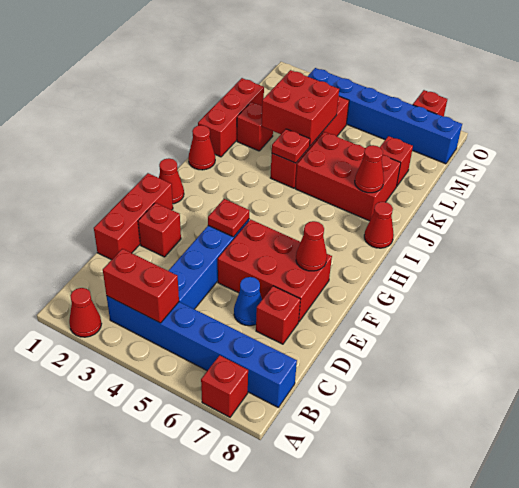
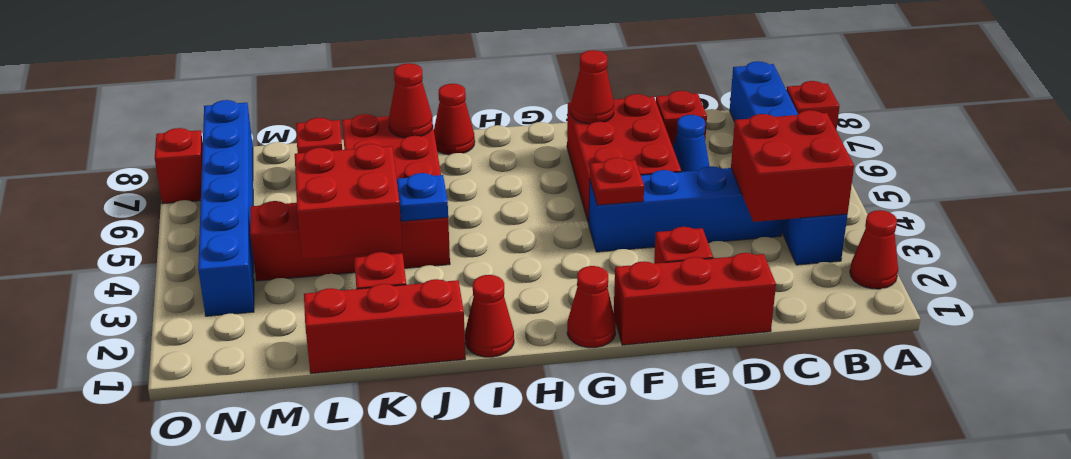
red 1x2 brick [103,249,179,323] -> red 2x2 brick [731,110,854,222]
red 1x1 plate [272,129,310,163] -> blue 1x1 plate [397,173,448,221]

